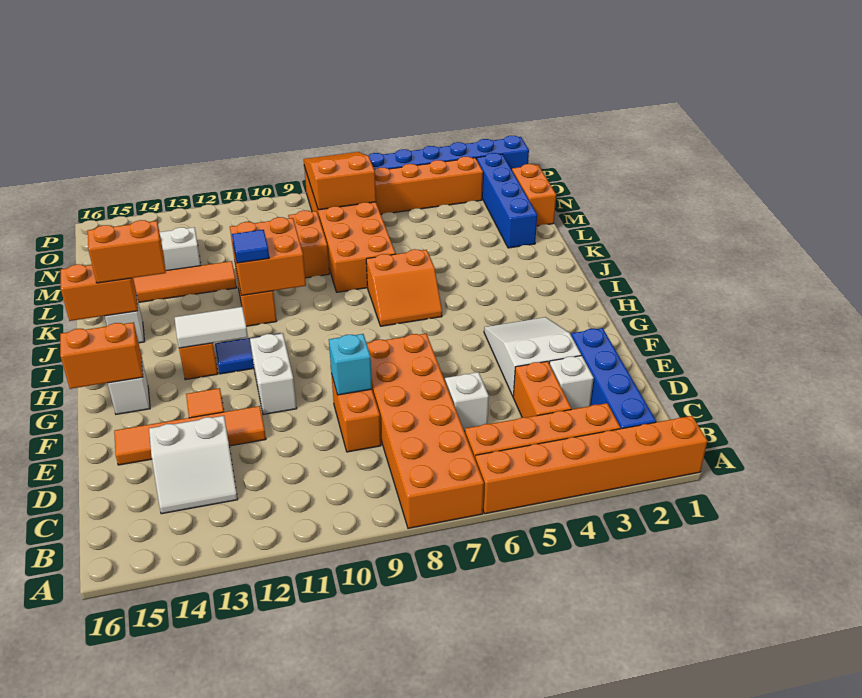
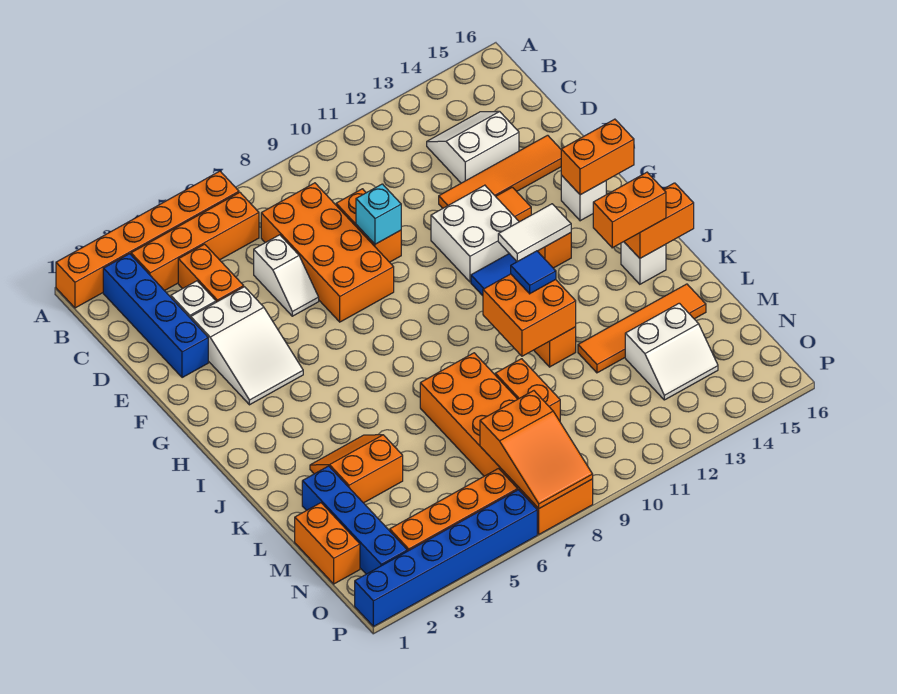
orange 2x6 brick [367,334,484,528] -> orange 2x4 brick [261,183,394,322]
white 1x2 brick [250,333,297,415] -> white 2x2 brick [431,185,519,282]
orange 2x2 slope [366,249,442,326] -> orange 2x2 slope moved to [310,435,403,503]

